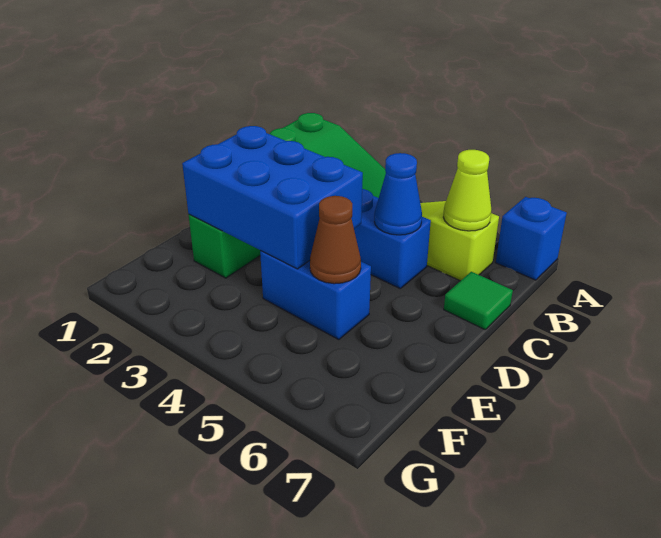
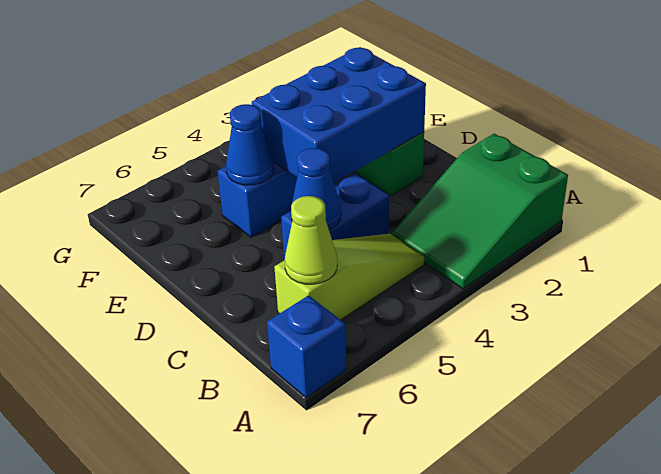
green 1x1 tile [444,272,513,329] -> none
brown 1x1 cone [310,196,361,284] -> blue 1x1 cone [226,104,274,185]

